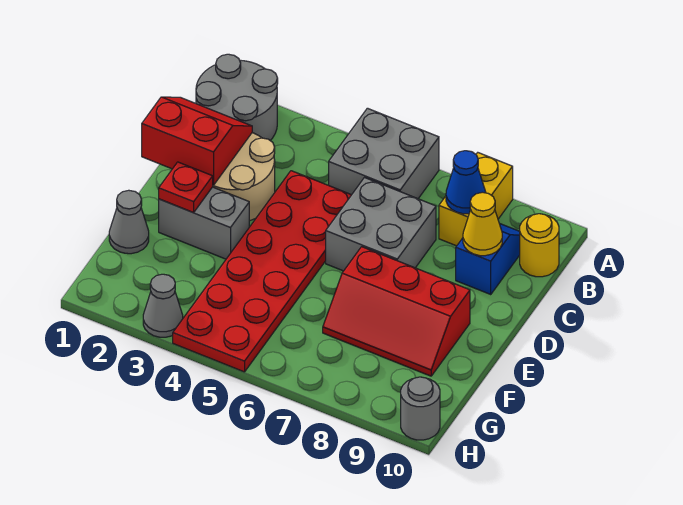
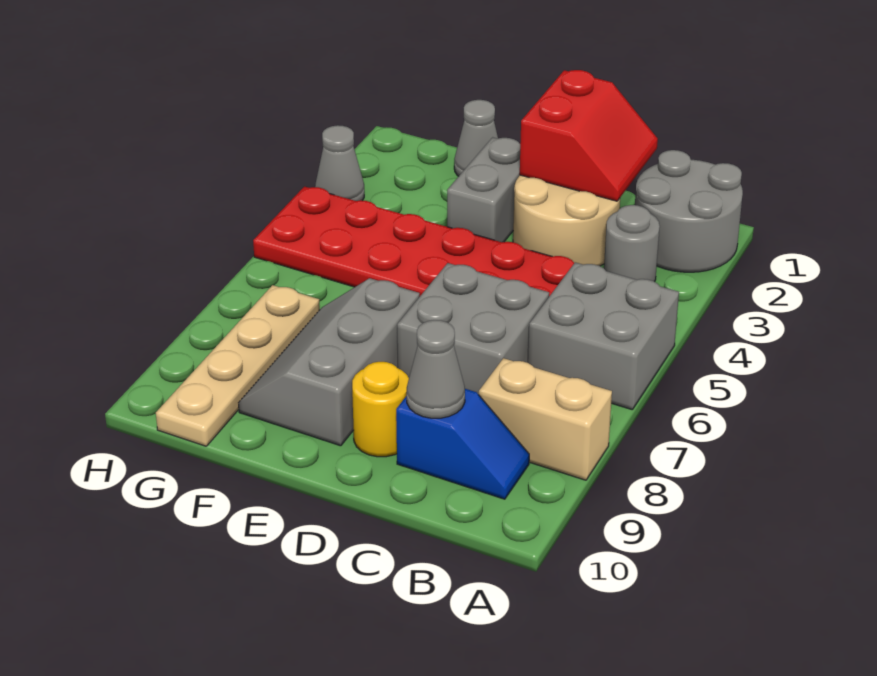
yellow 1x2 brick [439,153,513,246] -> tan 1x2 brick [479,358,612,480]
blue 1x1 cone [446,151,486,214] -> none
yellow 1x1 round brick [520,214,559,277] -> yellow 1x1 round brick moved to [352,362,409,457]
yellow 1x1 cone [463,192,502,256] -> grey 1x1 cone [407,320,465,418]
red 1x1 plate [159,162,213,213] -> none
red 2x3 slope [323,247,470,376] -> grey 2x3 slope [239,278,420,446]
none -> tan 1x4 plate [156,285,320,446]
grey 1x1 round brick [401,377,440,440] -> grey 1x1 round brick moved to [604,205,660,282]

